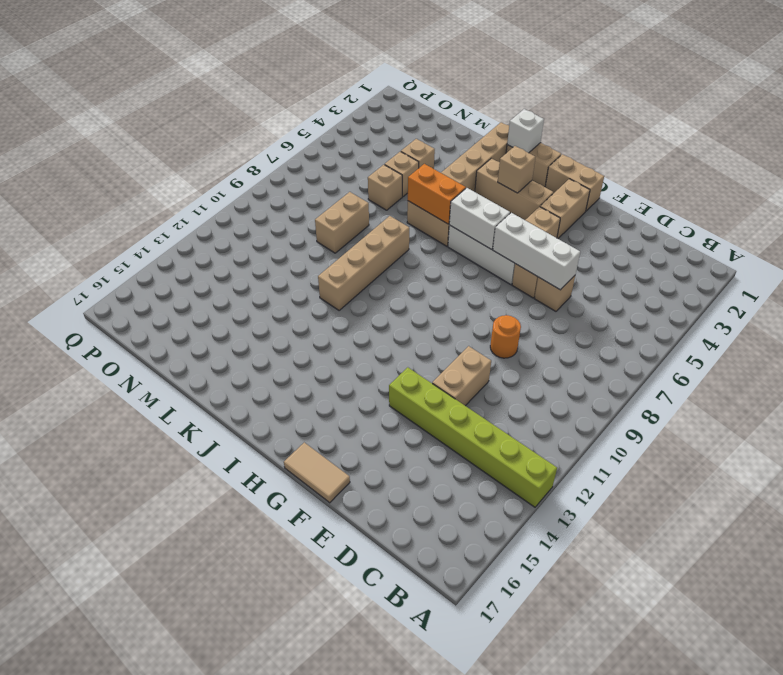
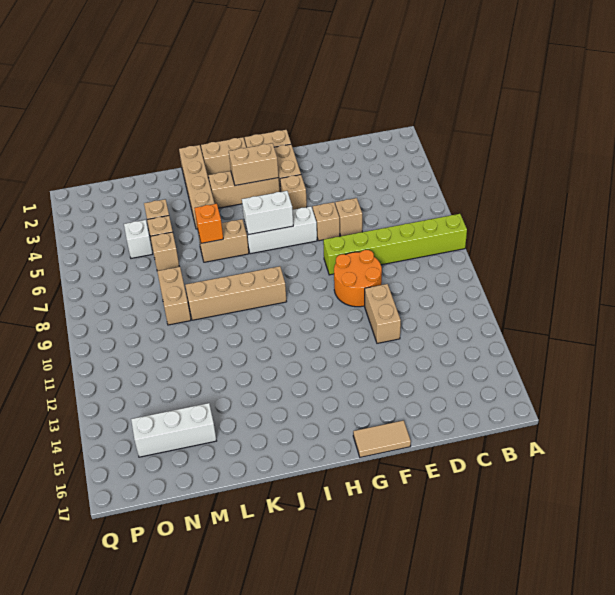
lime 1x6 brick [389,367,557,507] -> lime 1x6 brick moved to [323,214,467,275]
white 1x3 brick [493,213,580,290] -> white 1x3 brick moved to [131,403,216,457]
orange 1x1 round brick [490,315,521,358] -> orange 2x2 round brick [334,250,382,307]
tan 1x1 brick [498,146,535,193] -> tan 1x2 brick [229,143,279,186]
white 1x1 brick [507,109,544,153] -> white 1x1 brick moved to [124,220,153,258]
orange 1x2 brick [408,164,466,224] -> orange 1x1 brick [194,204,223,243]
tan 1x4 brick [318,216,409,310] -> tan 1x4 brick turned to [185,266,287,320]

